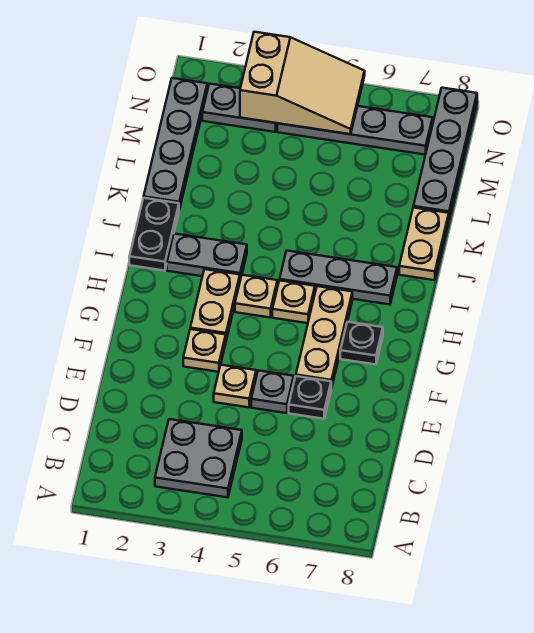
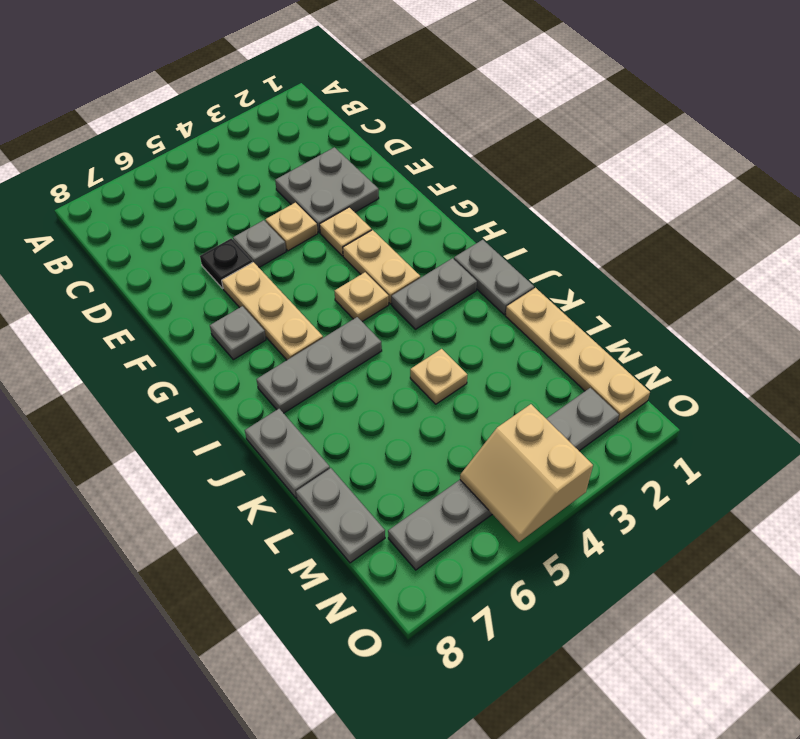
grey 2x2 plate [155,419,242,497] -> grey 2x2 plate moved to [275,147,379,233]
black 1x1 plate [340,322,383,364] -> grey 1x1 plate [210,306,266,360]
tan 1x1 plate [272,280,315,323] -> tan 1x1 plate moved to [410,349,467,404]
black 1x2 plate [129,198,179,271] -> grey 1x2 plate [454,240,534,315]
tan 1x2 plate [399,208,449,280] -> grey 1x2 plate [245,409,330,498]
grey 1x4 plate [144,78,207,210] -> tan 1x4 plate [505,288,650,422]
grey 1x4 plate [413,88,477,219] -> grey 1x2 plate [296,468,385,563]
tan 2x3 slope [240,32,365,134] -> tan 2x2 slope [460,404,593,542]

